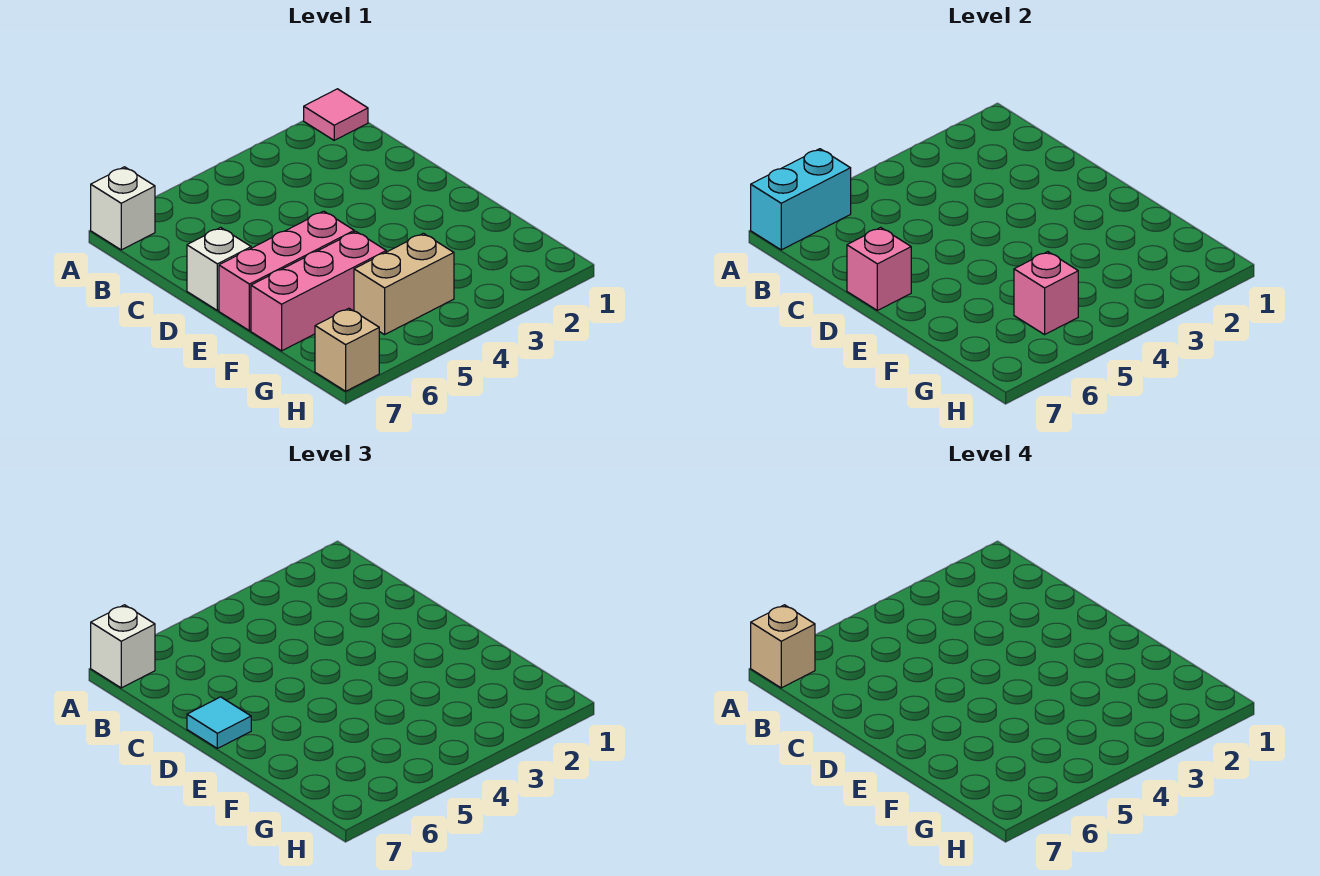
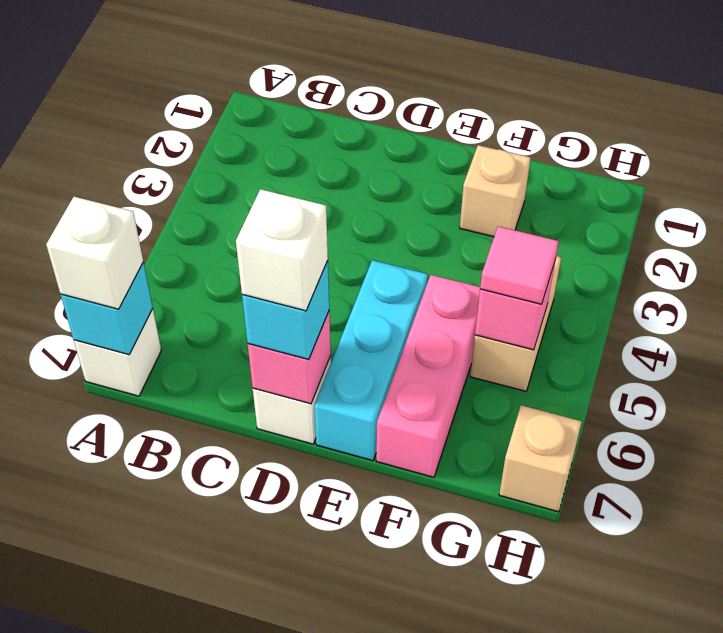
pink 1x1 tile [304,89,368,140] -> pink 1x1 tile moved to [480,226,559,304]
cyan 1x2 brick [751,149,851,250] -> cyan 1x1 brick [61,262,153,355]
tan 1x1 brick [751,605,815,688] -> tan 1x1 brick moved to [460,145,531,237]
cyan 1x1 tile [187,697,251,748] -> cyan 1x1 brick [242,261,329,360]
none -> white 1x1 brick [236,189,328,311]
pink 1x3 brick [219,211,354,331] -> cyan 1x3 brick [314,260,428,461]

